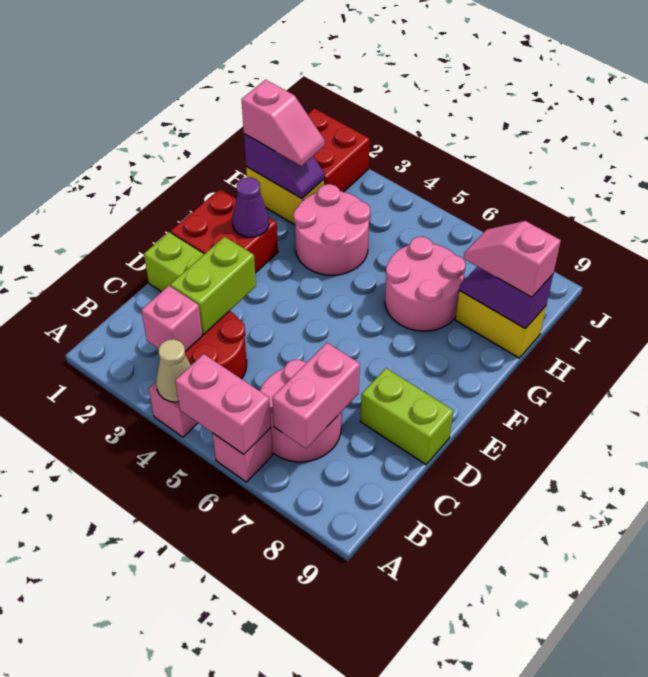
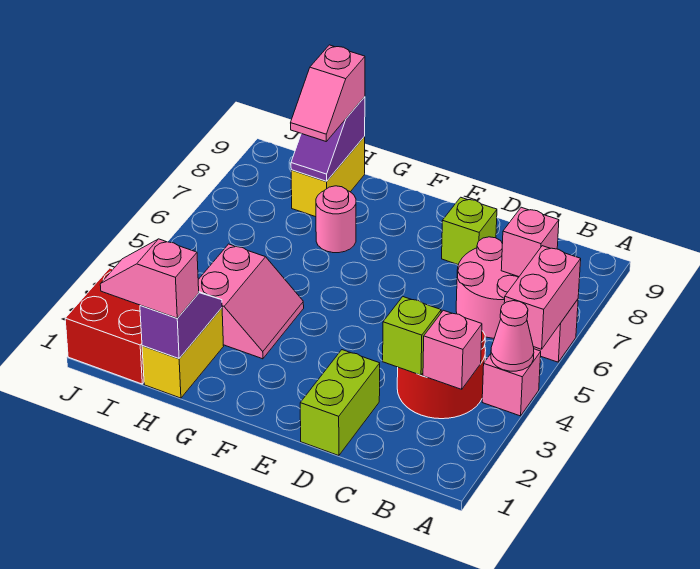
tan 1x1 cone [156,339,191,402] -> pink 1x1 cone [491,301,534,371]
pink 1x2 brick [272,343,360,448] -> pink 1x1 brick [501,207,559,277]
lime 1x2 brick [170,237,256,334] -> lime 1x1 brick [383,297,441,375]
lime 1x2 brick [360,368,453,464] -> lime 1x1 brick [442,197,497,265]
red 2x2 brick [171,189,278,273] -> none
purple 1x1 cone [232,177,269,237] -> none
pink 2x2 round brick [294,184,370,275] -> pink 2x2 slope [198,244,304,359]
pink 2x2 round brick [385,237,466,331] -> pink 1x1 round brick [316,186,356,253]
pink 1x2 slope [241,80,325,166] -> pink 1x2 slope turned to [100,239,199,318]

